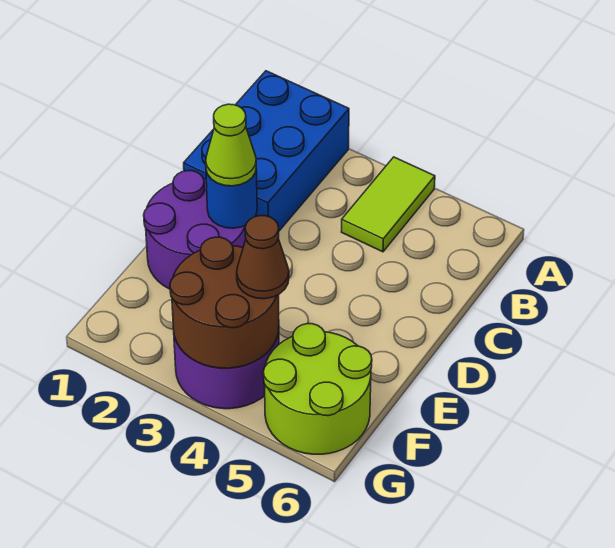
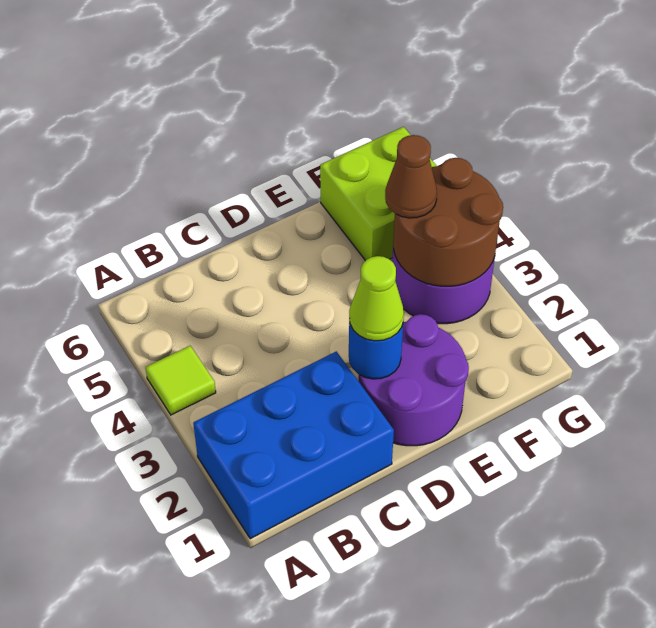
lime 1x2 tile [342,157,435,252] -> lime 1x1 tile [145,346,216,415]
lime 2x2 round brick [263,324,372,454] -> lime 2x2 brick [320,127,436,261]

